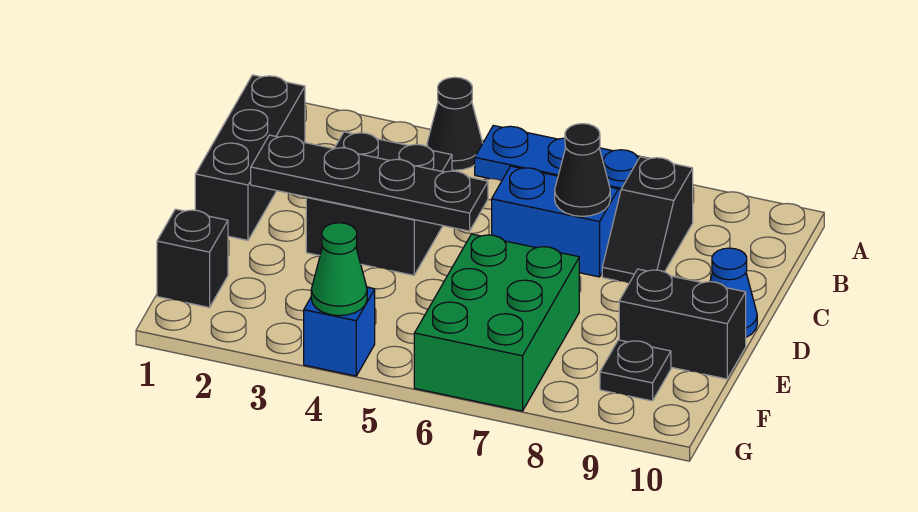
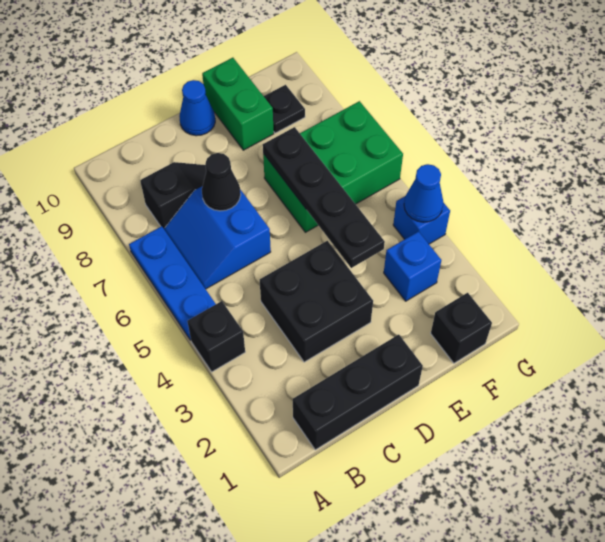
black 1x1 cone [427,77,483,170] -> black 1x1 brick [187,301,245,372]
black 1x4 plate [251,135,488,231] -> black 1x4 plate moved to [263,127,385,268]
black 1x2 brick [619,269,746,379] -> green 1x2 brick [202,58,274,150]
none -> blue 1x1 brick [384,231,441,301]
green 1x1 cone [311,223,367,316] -> blue 1x1 cone [404,164,443,222]

